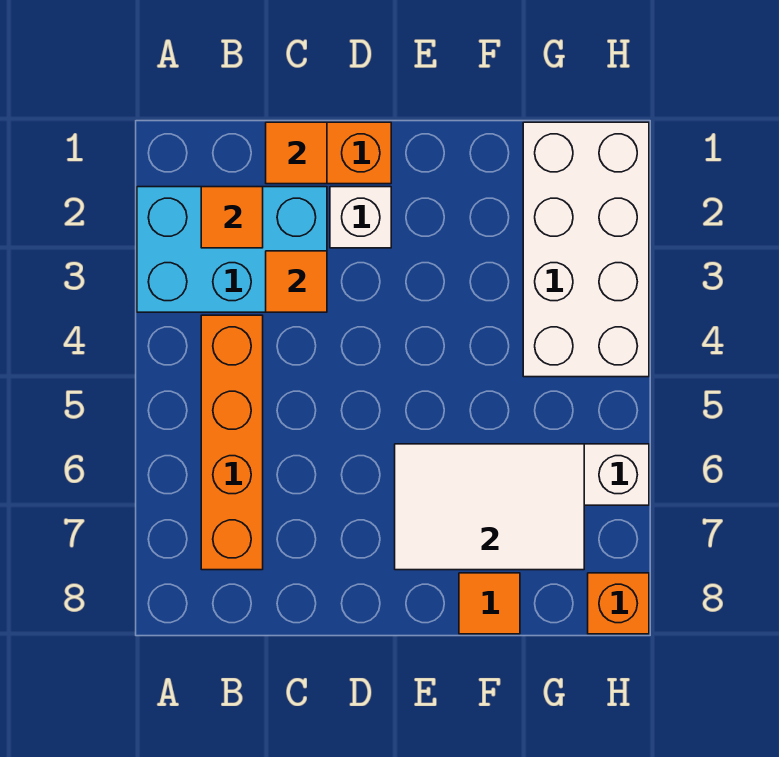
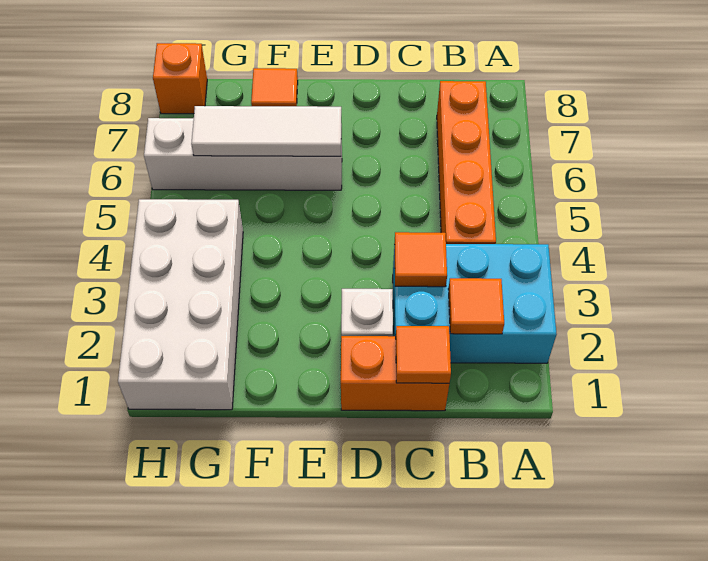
white 2x3 tile [395,444,584,570] -> white 1x3 tile [191,106,341,156]

